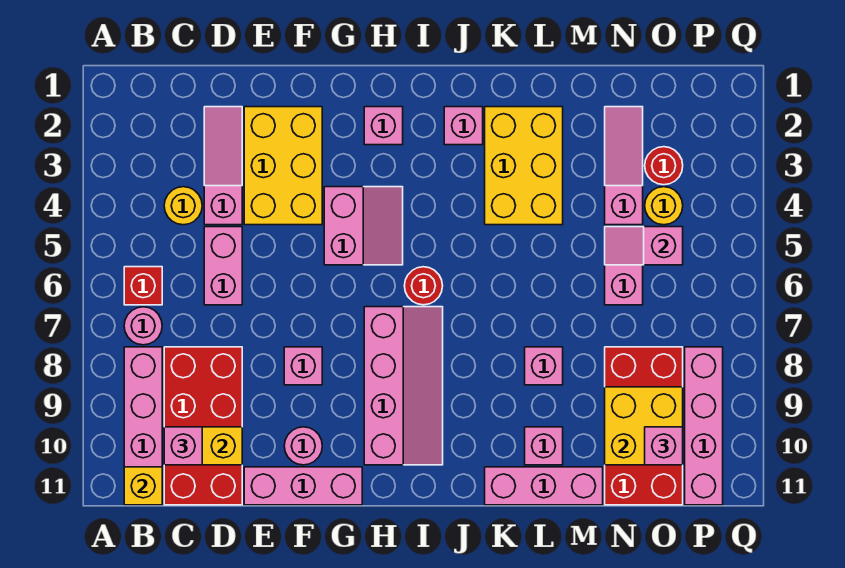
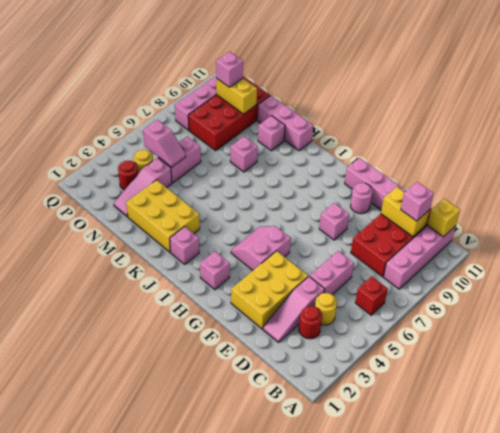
pink 1x1 round brick [124,307,162,345] -> none
pink 2x4 slope [364,307,443,465] -> none
red 1x1 round brick [404,267,443,305] -> red 1x1 round brick moved to [299,306,322,339]
yellow 2x3 brick [485,107,563,225] -> yellow 2x3 brick turned to [126,180,200,252]
yellow 2x2 brick [605,387,683,465] -> yellow 1x2 brick [216,78,257,114]

